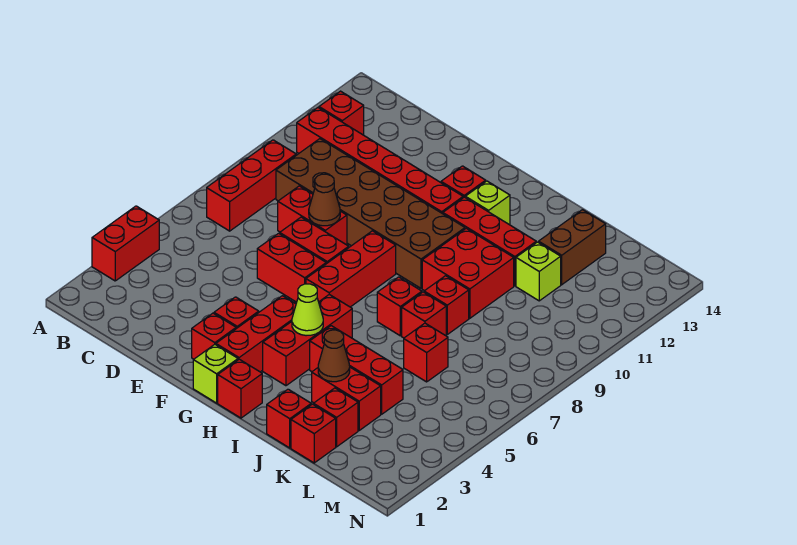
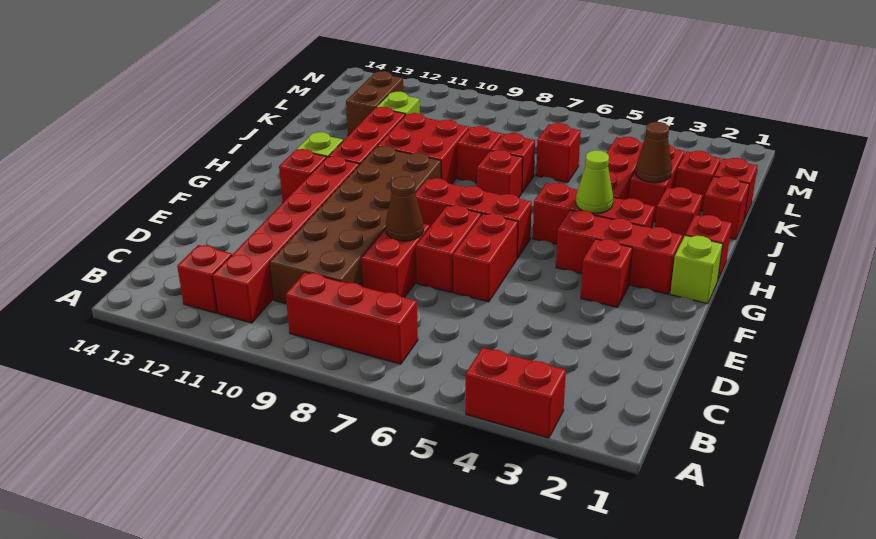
red 1x1 brick [192,313,236,359] -> red 1x1 brick moved to [655,187,703,240]
brown 1x2 brick [539,210,606,285] -> brown 1x2 brick turned to [346,71,403,136]

